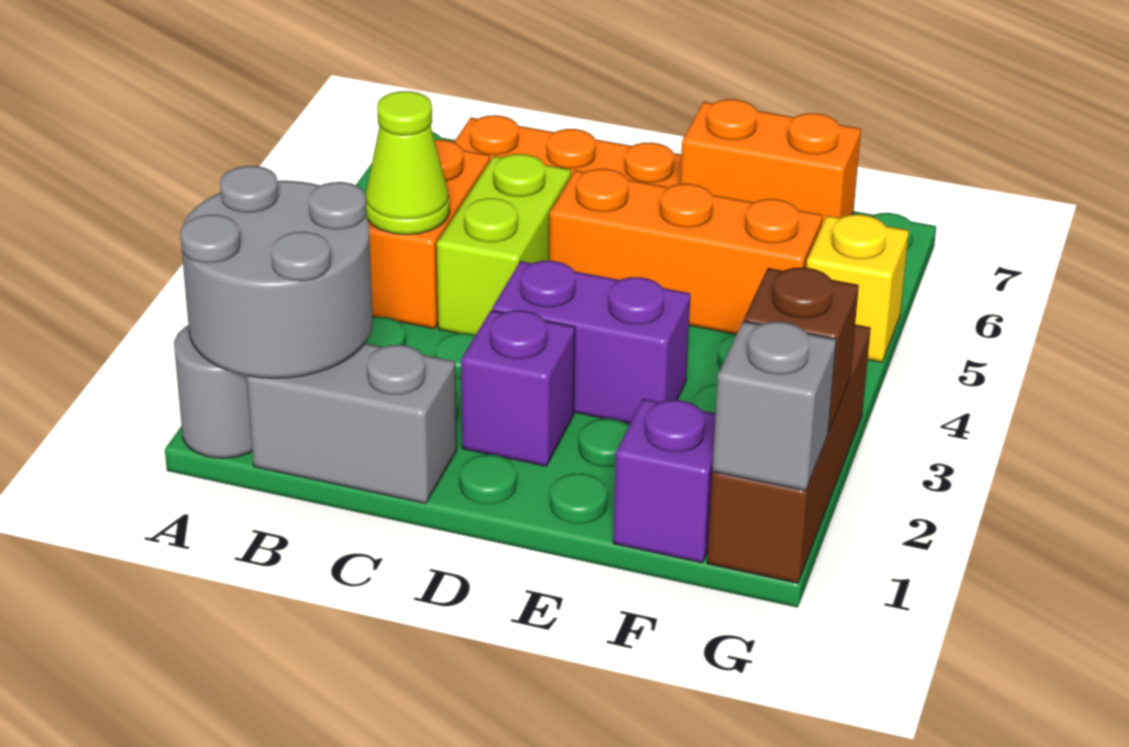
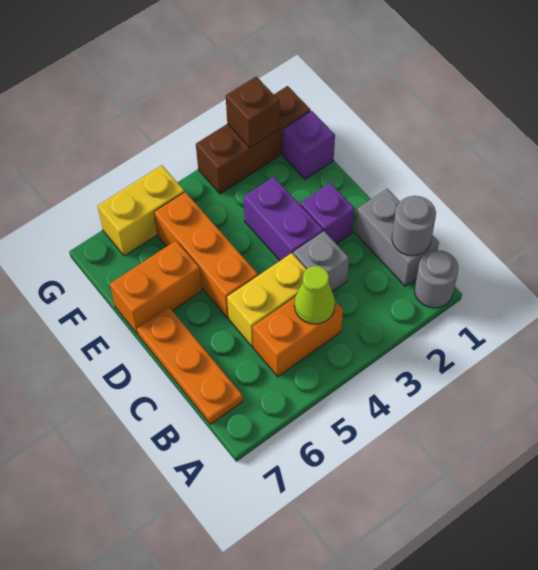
grey 2x2 round brick [181,166,373,378] -> grey 1x1 round brick [392,196,436,256]
lime 1x2 brick [437,154,571,335] -> yellow 1x2 brick [227,253,307,347]
orange 1x2 brick [680,99,861,225] -> orange 1x2 brick turned to [110,241,202,334]
grey 1x1 brick [712,321,836,491] -> grey 1x1 brick moved to [293,231,349,292]
yellow 1x1 brick [806,214,909,362] -> yellow 1x2 brick [98,165,184,256]

